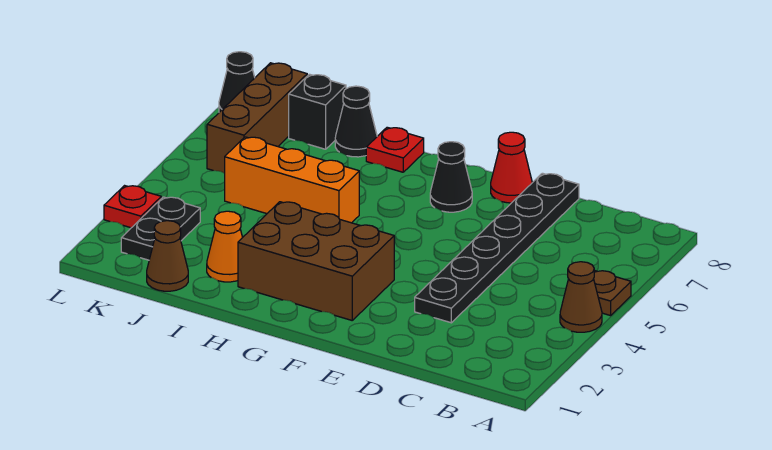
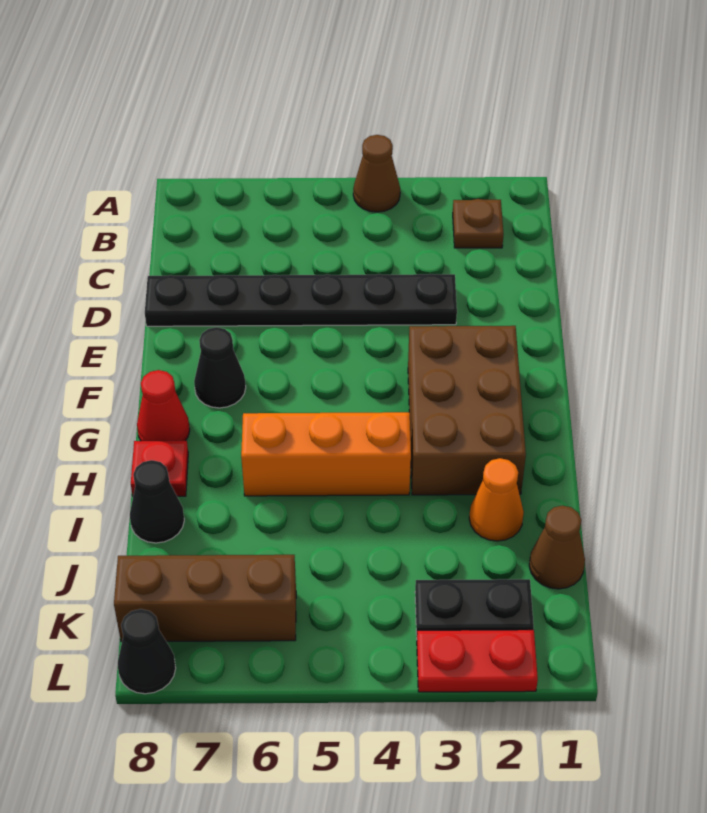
brown 1x1 plate [594,270,631,316] -> brown 1x1 plate moved to [453,199,504,248]
red 1x1 cone [491,132,532,203] -> red 1x1 cone moved to [137,370,190,441]
orange 1x3 brick [225,137,359,223] -> orange 1x3 brick turned to [241,412,411,496]
black 1x1 brick [289,74,346,149] -> none
red 1x1 plate [104,186,161,228] -> red 1x2 plate [417,630,538,692]

